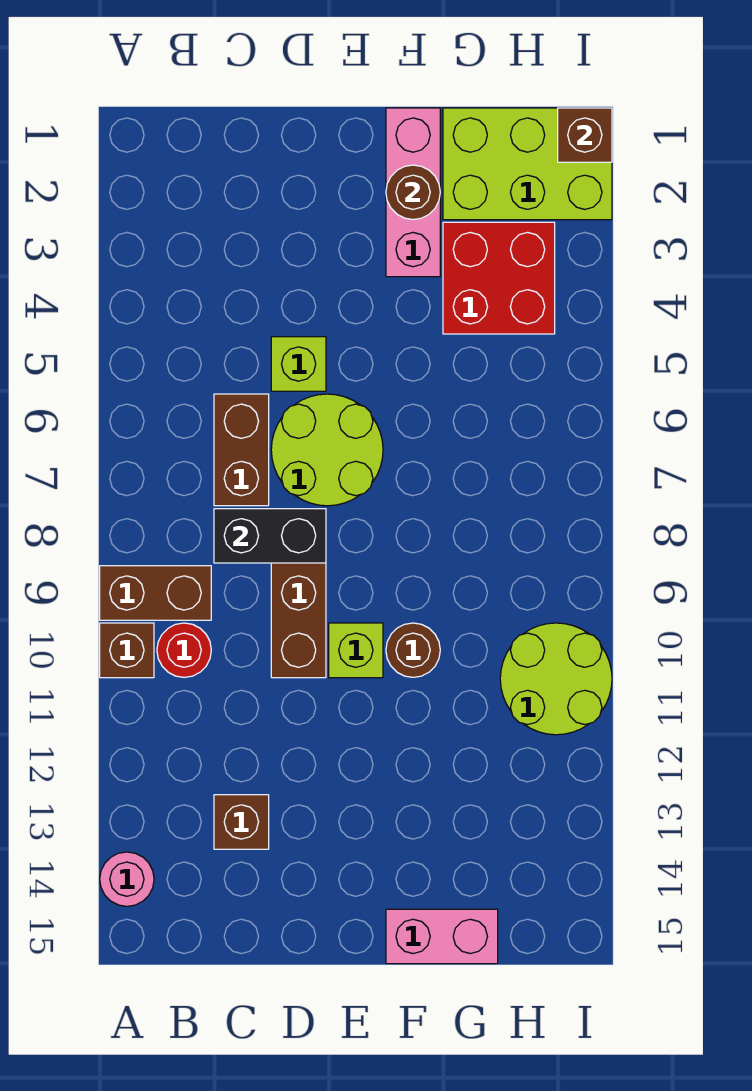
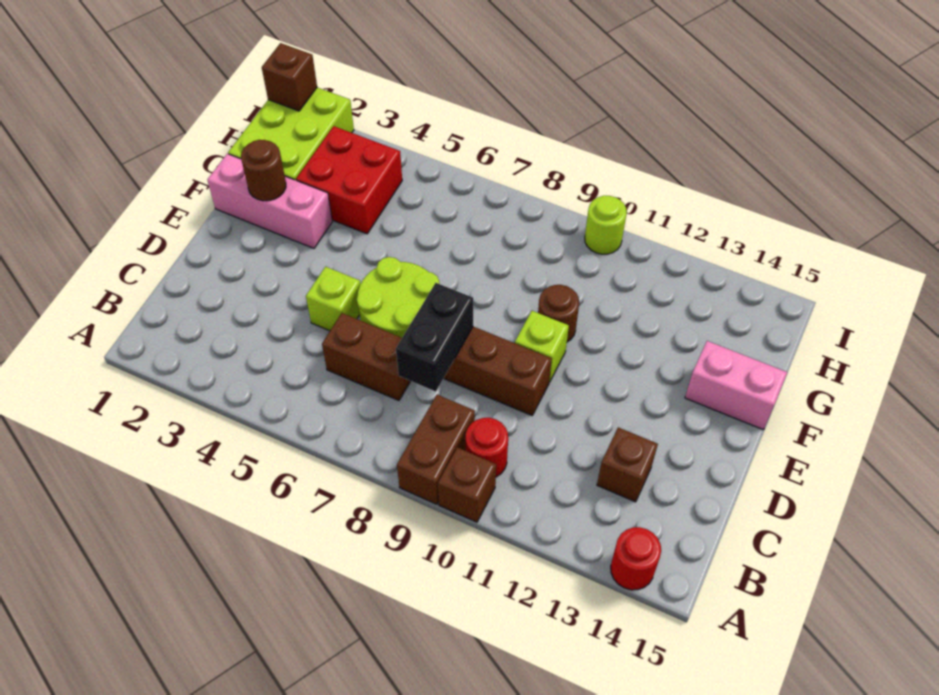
pink 1x1 round brick [100,852,154,906] -> red 1x1 round brick [611,527,661,590]
pink 1x2 brick [386,909,498,964] -> pink 1x2 brick turned to [685,341,787,430]
lime 2x2 round brick [500,623,612,735] -> lime 1x1 round brick [585,196,627,254]

